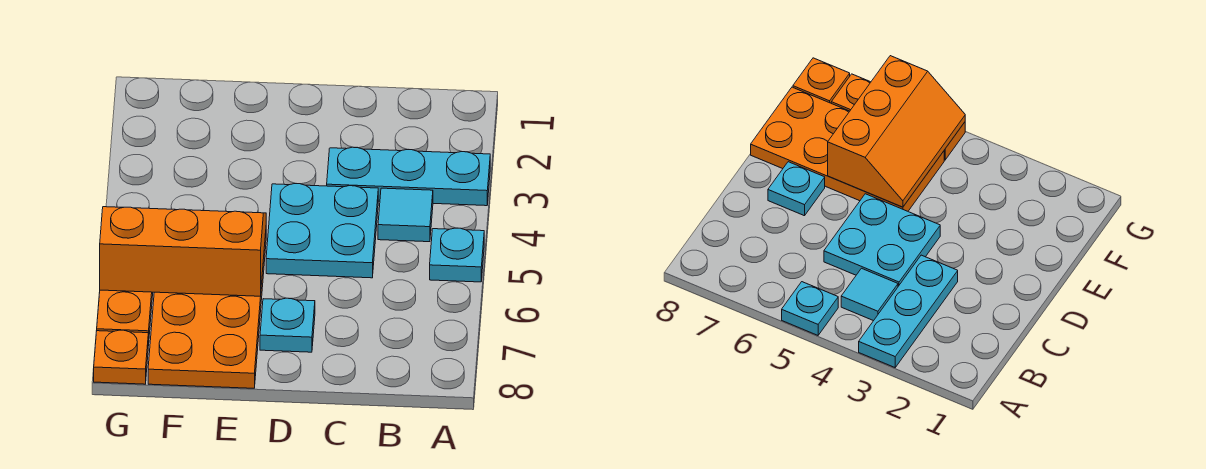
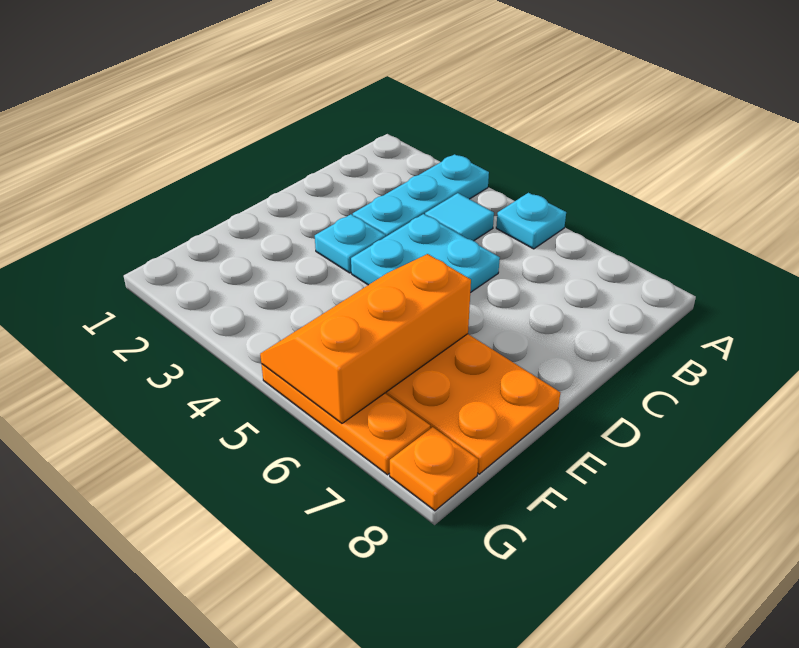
cyan 1x1 plate [260,298,315,352] -> cyan 1x1 plate moved to [315,214,385,273]

